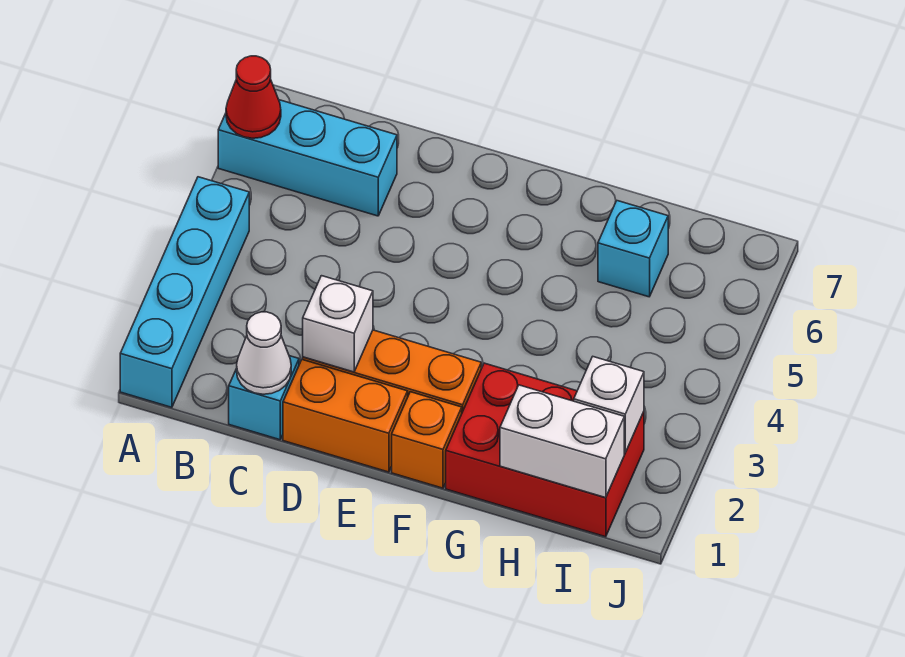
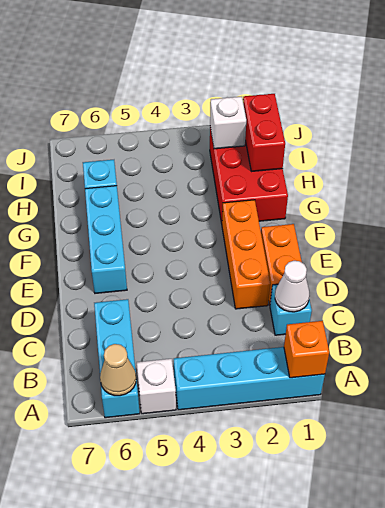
red 1x1 cone [226,56,281,138] -> tan 1x1 cone [100,344,136,396]
white 1x1 brick [303,276,373,372] -> white 1x1 brick moved to [137,359,176,414]
none -> cyan 1x3 brick [85,186,127,293]
orange 1x1 brick [392,392,462,488] -> orange 1x1 brick moved to [284,321,329,378]
white 1x2 brick [500,385,624,498] -> red 1x2 brick [243,94,285,171]

